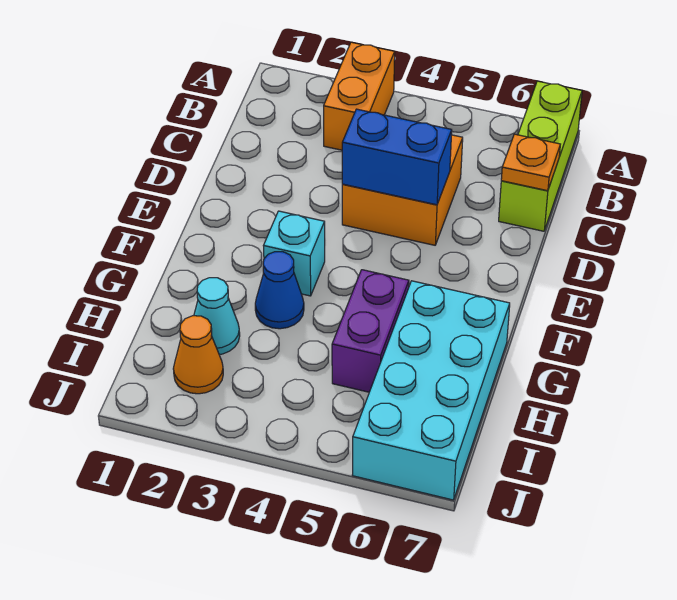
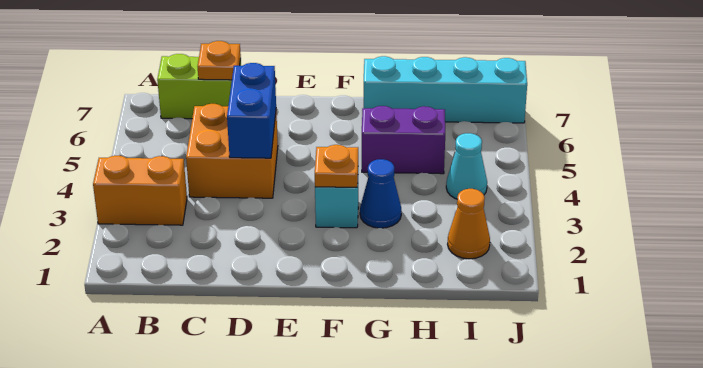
lime 1x3 brick [499,81,582,231] -> lime 1x2 brick [157,54,241,119]
none -> orange 1x1 plate [315,145,358,187]
cyan 2x4 brick [352,281,510,500] -> cyan 1x4 brick [364,56,527,123]
cyan 1x1 cone [194,278,240,355] -> cyan 1x1 cone moved to [446,133,487,199]

